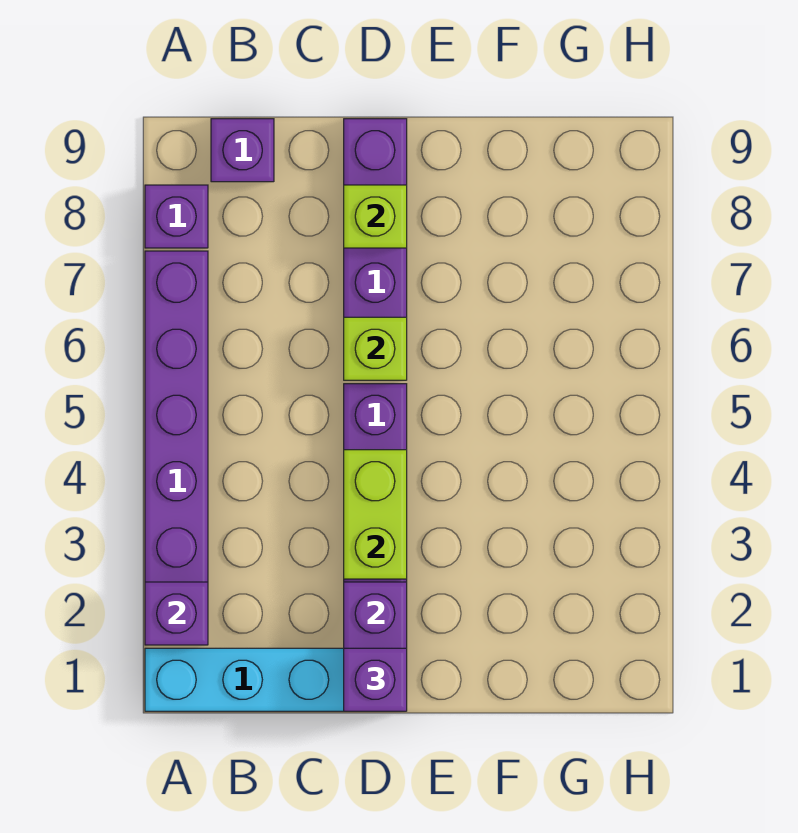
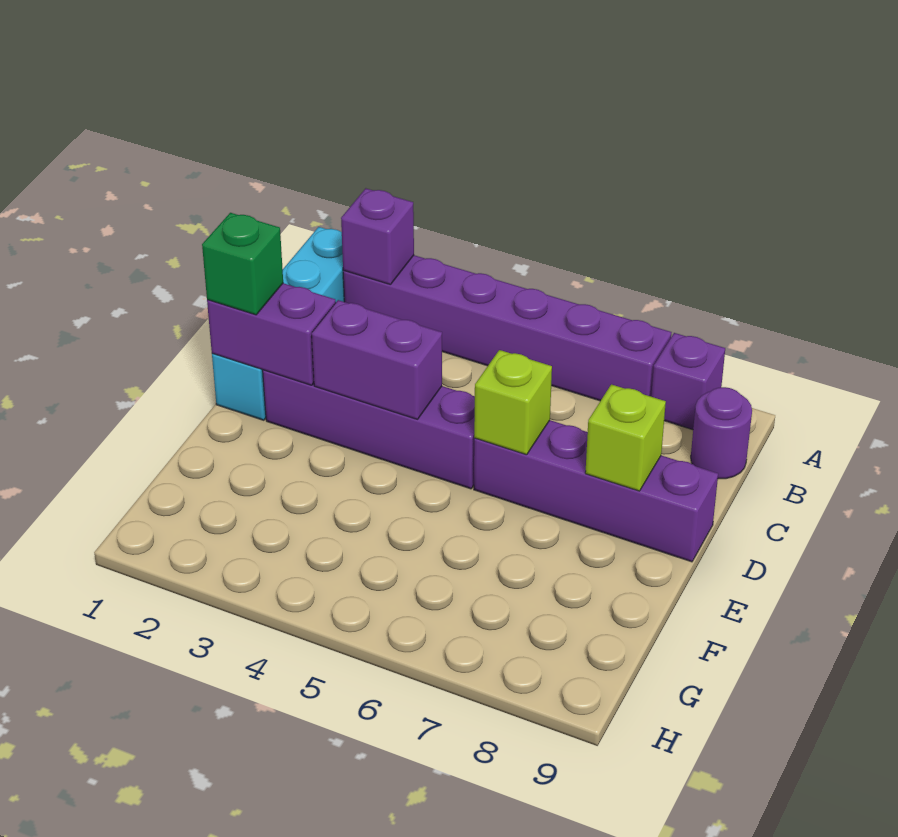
purple 1x1 brick [211,119,274,182] -> purple 1x1 round brick [691,387,752,479]
purple 1x1 brick [344,648,407,711] -> green 1x1 brick [202,213,283,315]
lime 1x2 brick [344,450,407,579] -> purple 1x2 brick [312,300,442,419]

